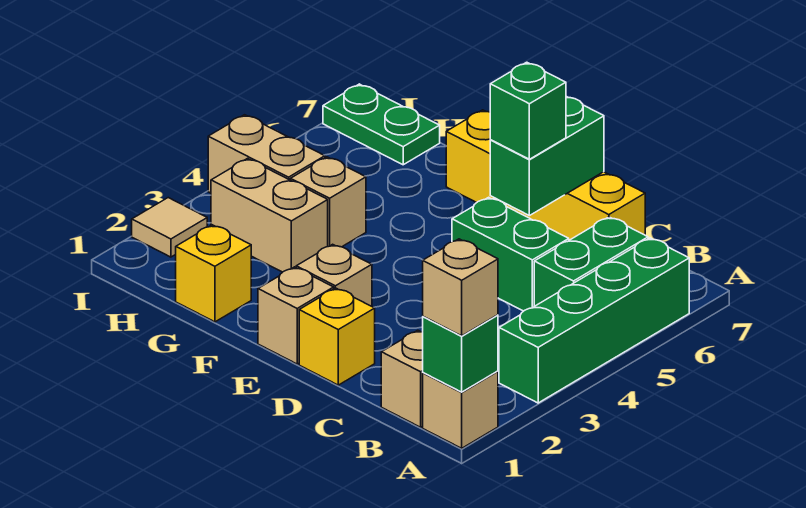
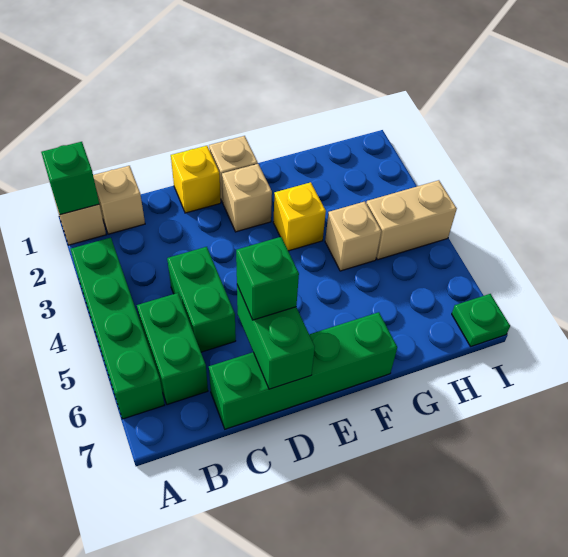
tan 1x1 brick [423,239,498,336] -> none
green 1x2 brick [452,197,569,311] -> green 1x2 brick turned to [167,247,236,352]
yellow 1x4 brick [446,110,645,240] -> green 1x4 brick [209,312,397,429]
yellow 1x1 brick [176,225,251,322] -> yellow 1x1 brick moved to [273,182,326,251]
tan 1x2 brick [211,159,328,272] -> none
green 1x2 plate [323,84,440,165] -> green 1x1 plate [452,294,510,346]
tan 1x1 tile [132,198,207,257] -> none

